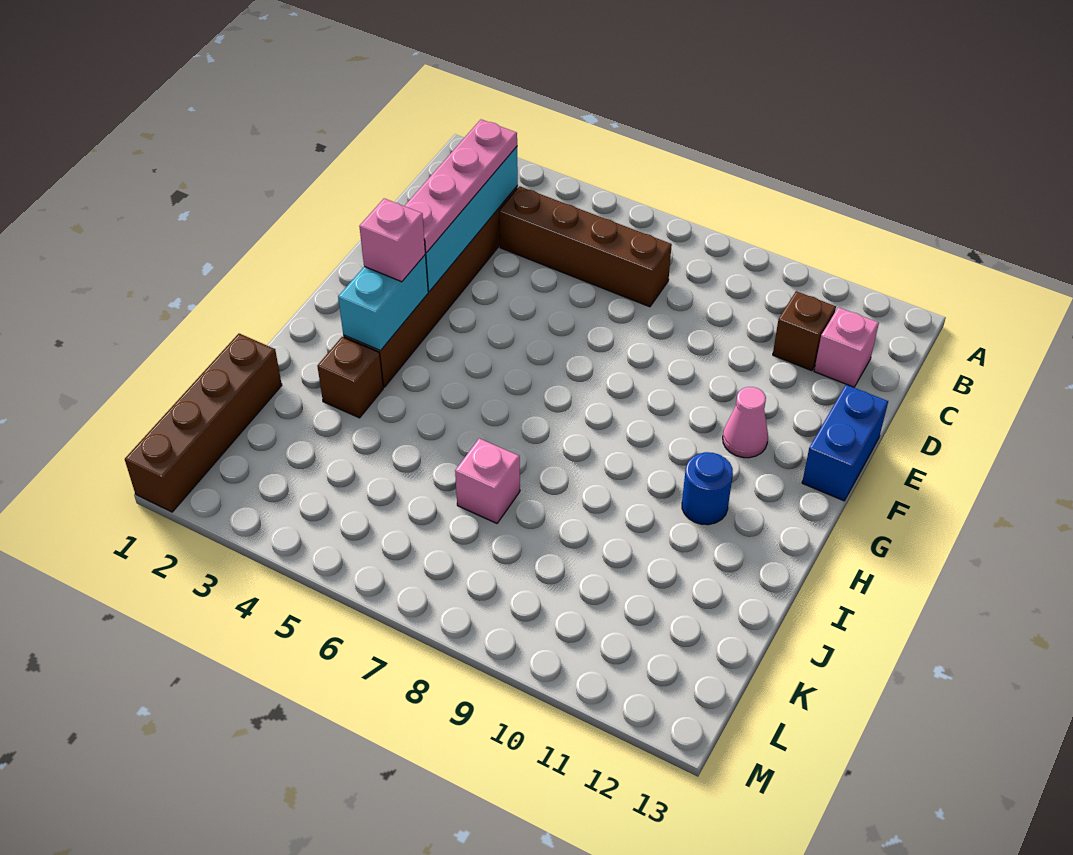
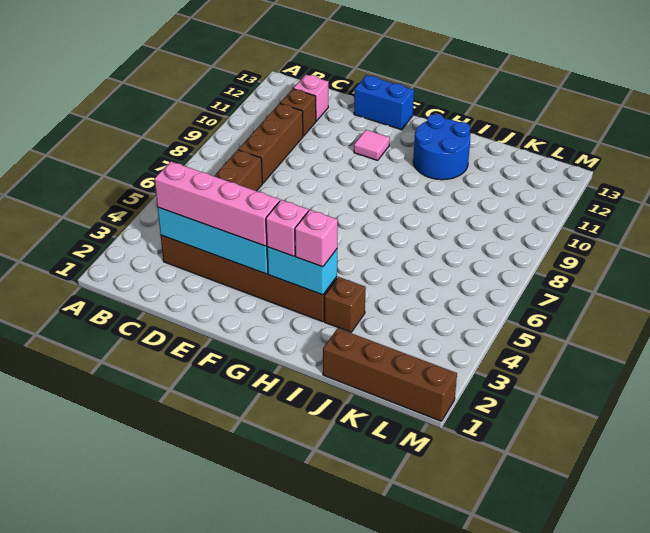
pink 1x4 plate [405,120,517,253] -> pink 1x4 brick [154,161,280,246]
none -> brown 1x3 brick [238,103,303,183]
pink 1x1 cone [723,387,768,458] -> pink 1x1 tile [354,130,390,160]
blue 1x1 round brick [682,452,733,525] -> blue 2x2 round brick [413,114,470,180]
pink 1x1 brick [455,438,520,523] -> pink 1x1 brick moved to [295,210,338,267]

